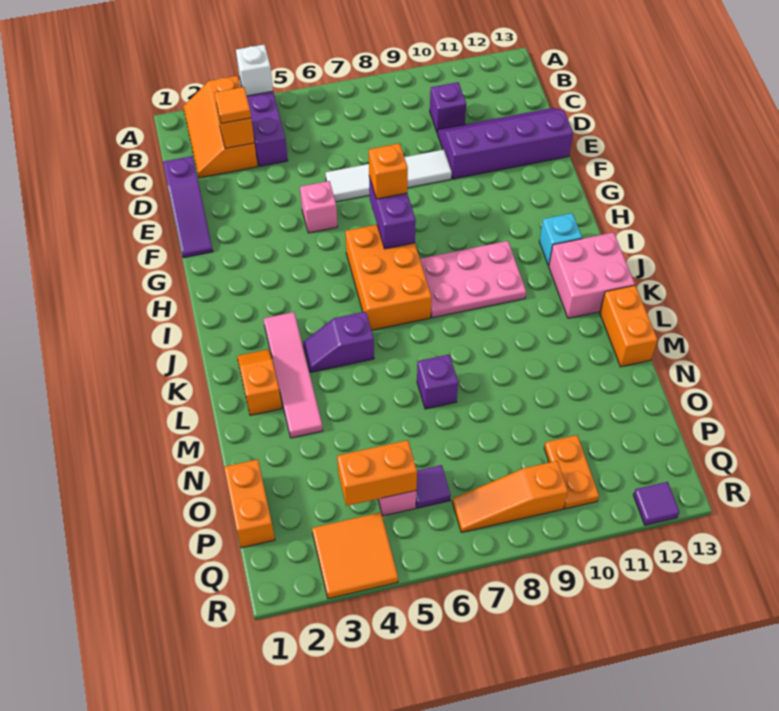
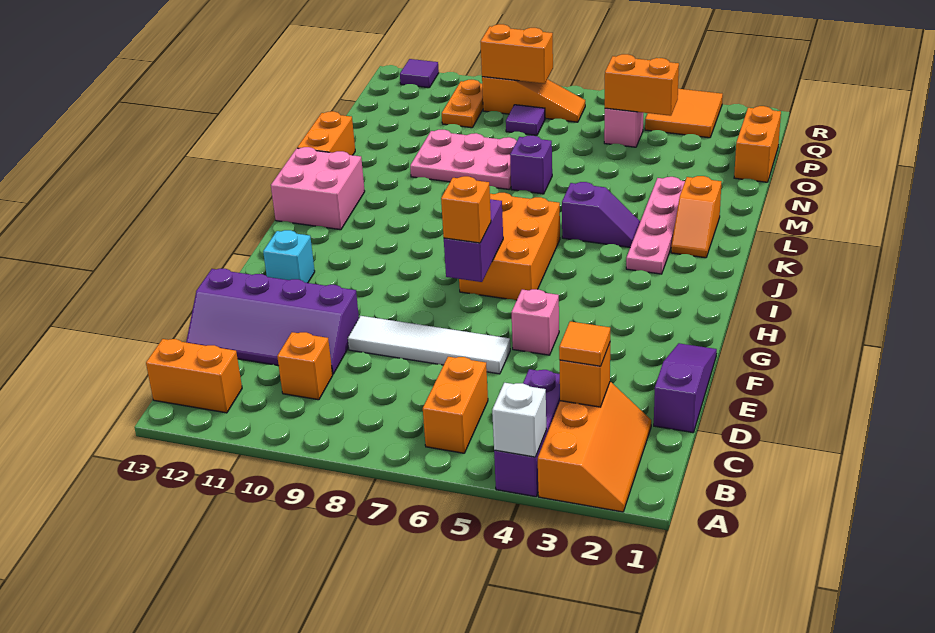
none -> orange 1x2 brick [423,357,488,453]
none -> orange 1x2 brick [146,339,242,413]
purple 1x1 brick [430,82,466,132] -> orange 1x1 brick [277,332,333,400]
pink 2x3 plate [420,241,526,318] -> pink 2x3 plate moved to [410,130,517,190]
cyan 1x1 brick [539,213,582,266] -> cyan 1x1 brick moved to [263,230,315,283]
pink 1x4 tile [264,312,323,438] -> pink 1x4 plate [626,177,685,274]
purple 1x1 tile [416,465,451,508] -> purple 1x1 tile moved to [506,105,545,135]
none -> orange 1x2 brick [480,24,553,84]

